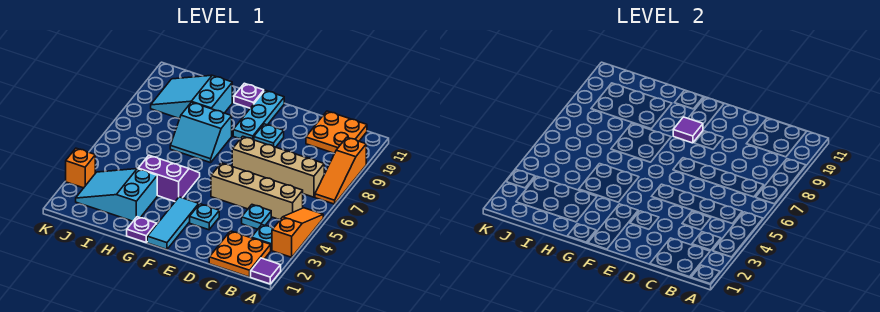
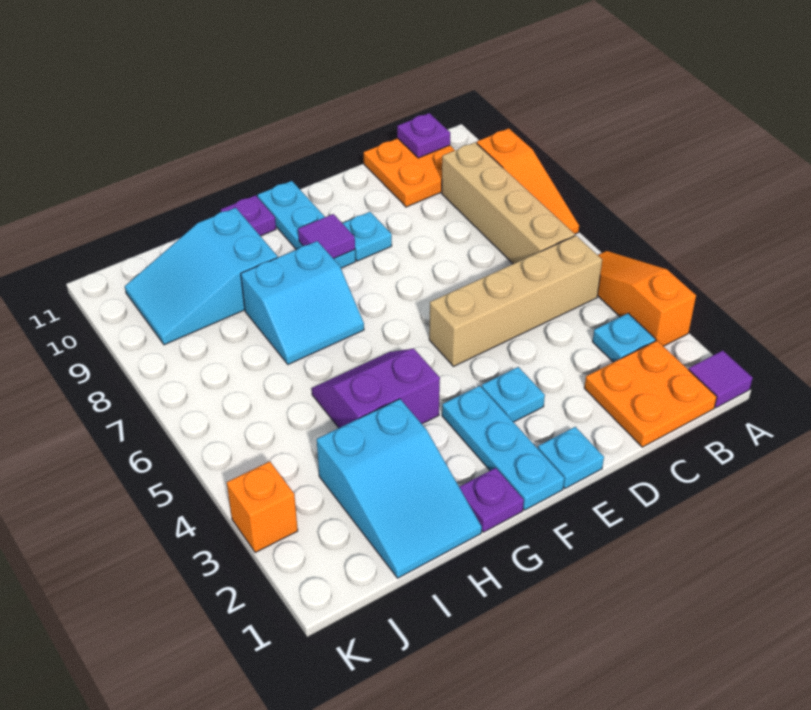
tan 1x4 brick [232,136,324,197] -> tan 1x4 brick turned to [442,142,575,264]
none -> purple 1x1 plate [397,113,450,158]
cyan 1x1 plate [242,205,271,229] -> cyan 1x1 plate moved to [538,427,604,488]
cyan 1x3 tile [147,197,199,249] -> cyan 1x3 plate [442,386,564,510]
cyan 2x3 slope [76,169,157,221] -> cyan 2x3 slope turned to [317,399,482,578]

